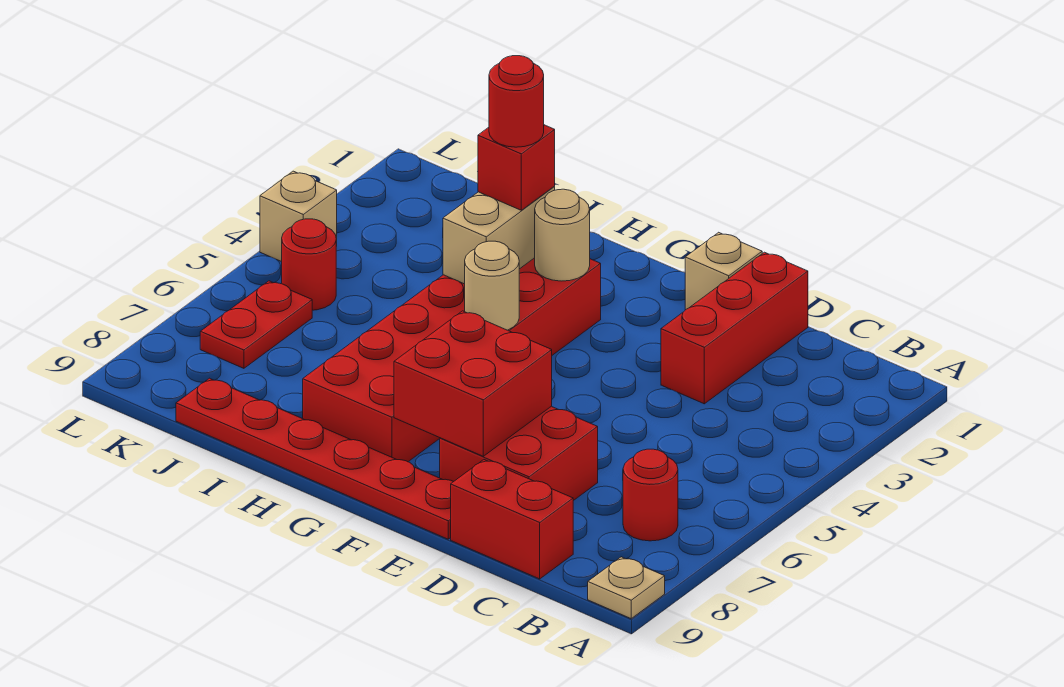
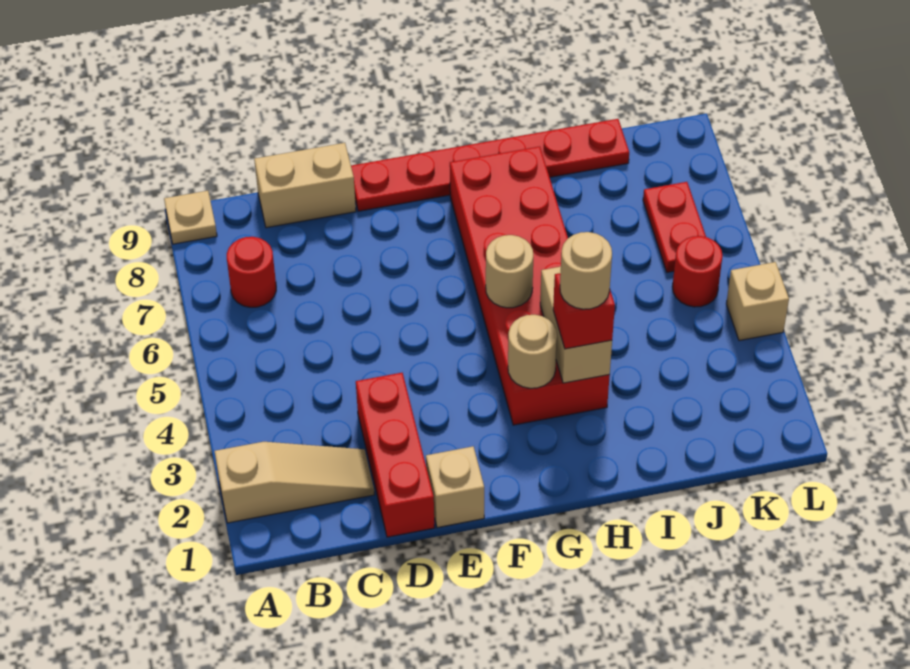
none -> tan 1x3 slope [215,442,374,523]
red 1x2 brick [451,460,573,579] -> tan 1x2 brick [254,143,356,228]
red 2x2 brick [440,406,598,501] -> none
red 2x2 brick [394,311,552,456] -> none
red 1x1 round brick [489,56,544,147] -> tan 1x1 round brick [560,232,612,309]

